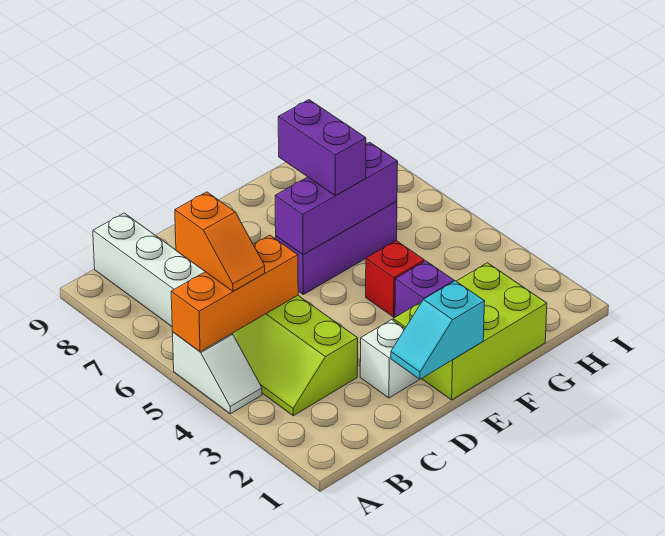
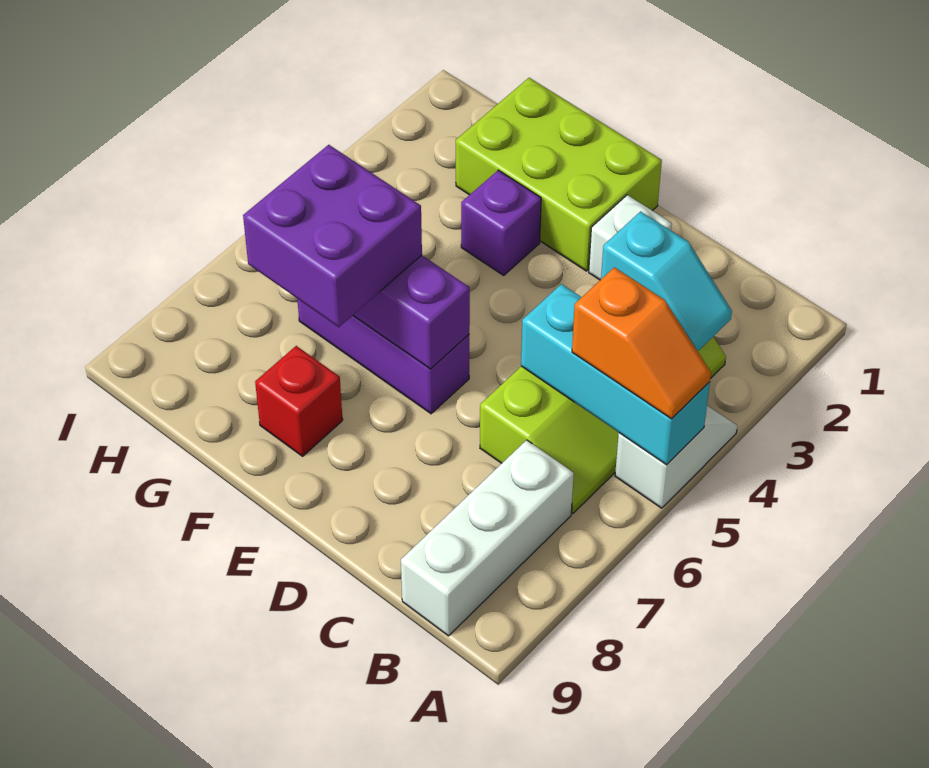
orange 1x3 brick [171,235,298,352] -> cyan 1x3 brick [521,284,710,465]
orange 1x2 slope [175,192,265,291] -> orange 1x2 slope turned to [572,267,711,419]
cyan 1x2 slope [391,281,485,379] -> cyan 1x2 slope moved to [601,211,732,351]
red 1x1 brick [366,241,424,317] -> red 1x1 brick moved to [255,346,343,456]
purple 1x2 brick [278,100,366,195] -> purple 2x2 brick [243,145,422,327]

